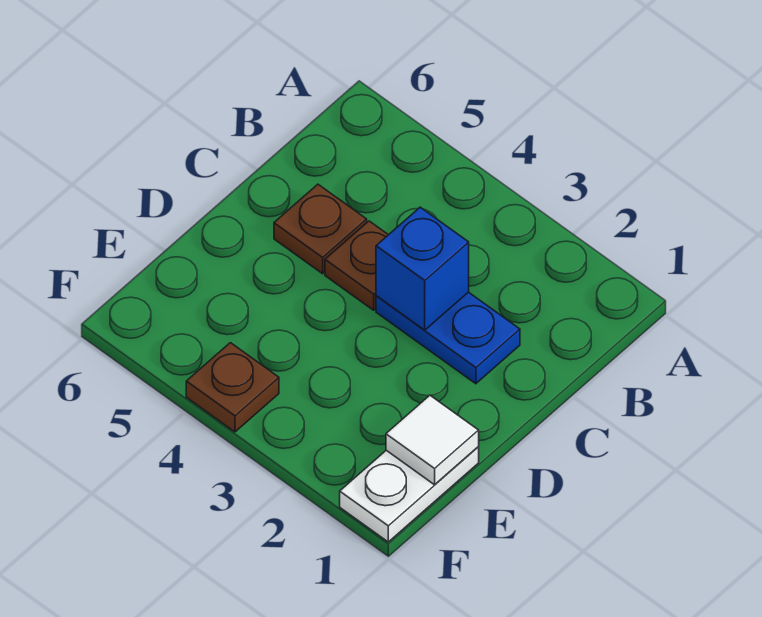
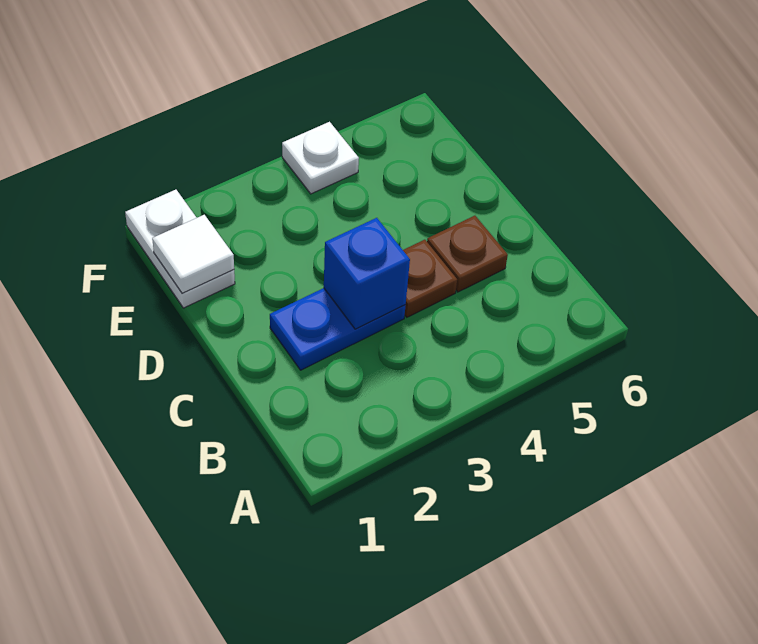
brown 1x1 plate [186,343,279,432] -> white 1x1 plate [282,122,359,194]

